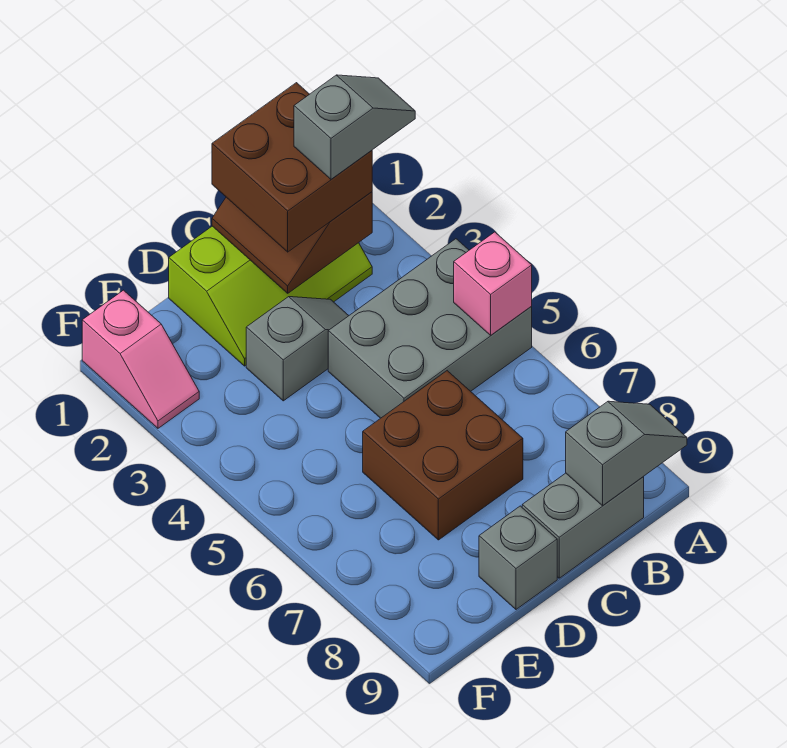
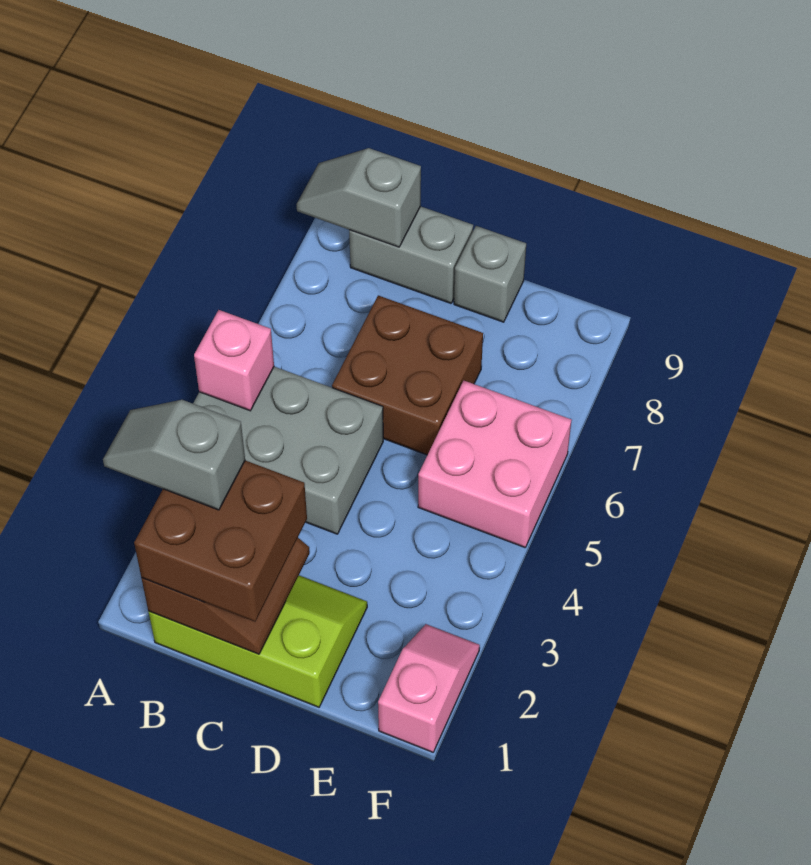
grey 1x2 slope [246,297,349,401] -> none
none -> pink 2x2 brick [418,381,572,547]

